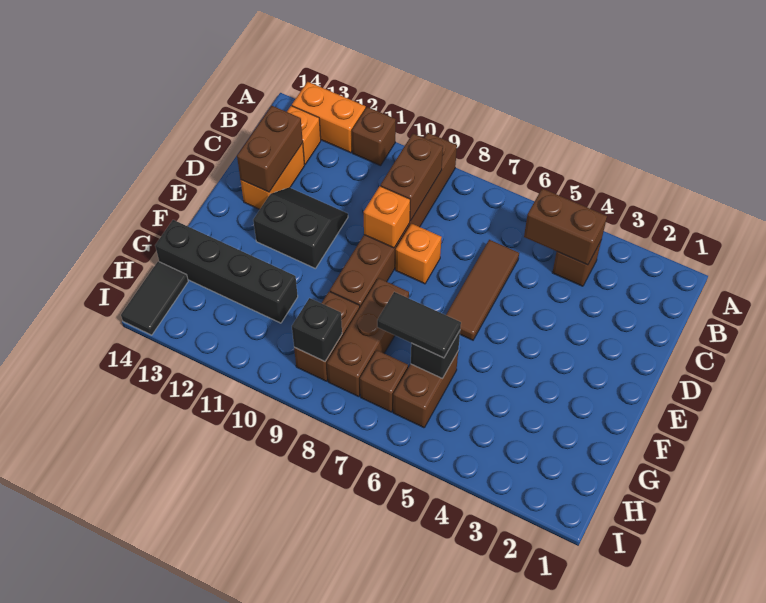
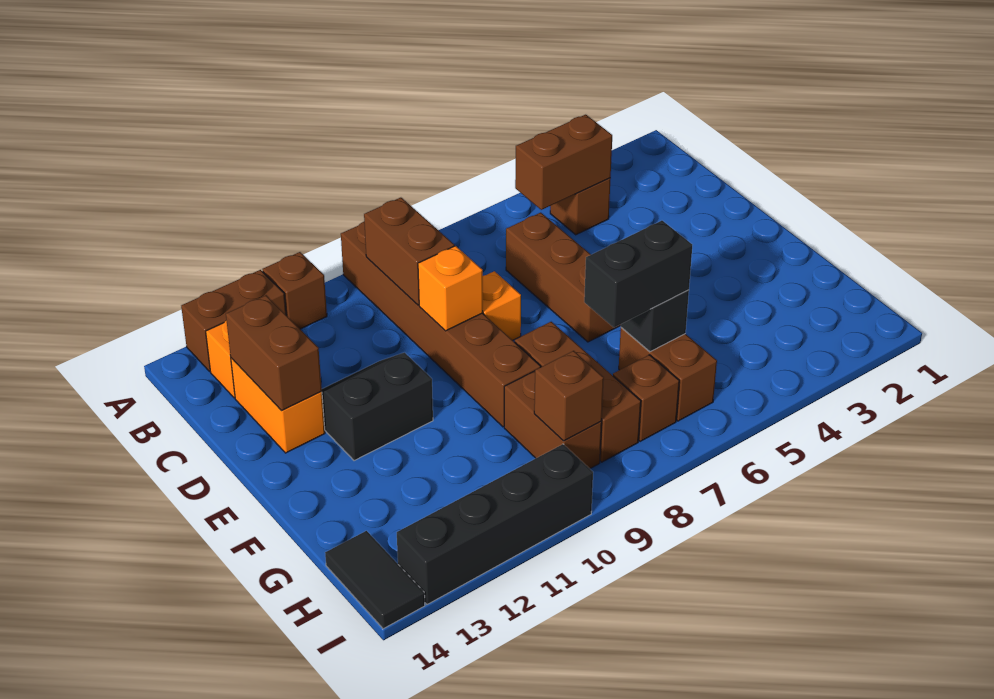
orange 1x2 brick [292,82,366,153] -> brown 1x2 brick [181,270,286,372]
brown 1x3 tile [446,240,519,340] -> brown 1x3 brick [506,213,621,342]
black 1x2 tile [377,292,461,358] -> black 1x2 brick [584,221,692,327]
black 1x4 brick [155,220,298,323] -> black 1x4 brick moved to [397,444,593,604]
black 1x1 brick [292,298,342,361] -> brown 1x1 brick [534,351,604,441]

